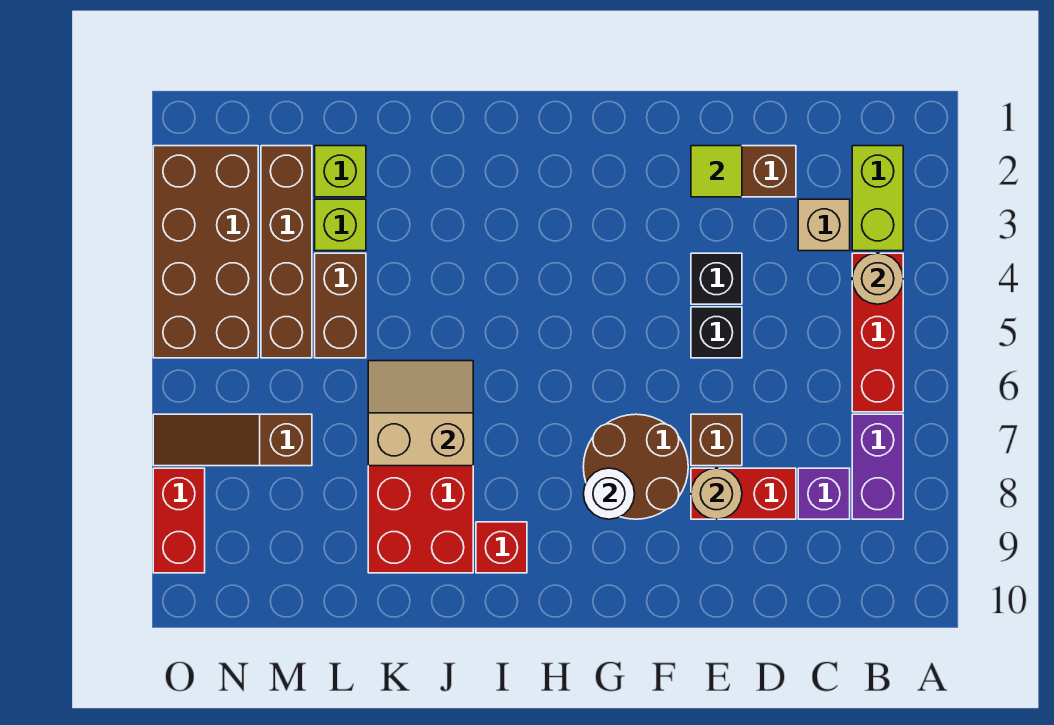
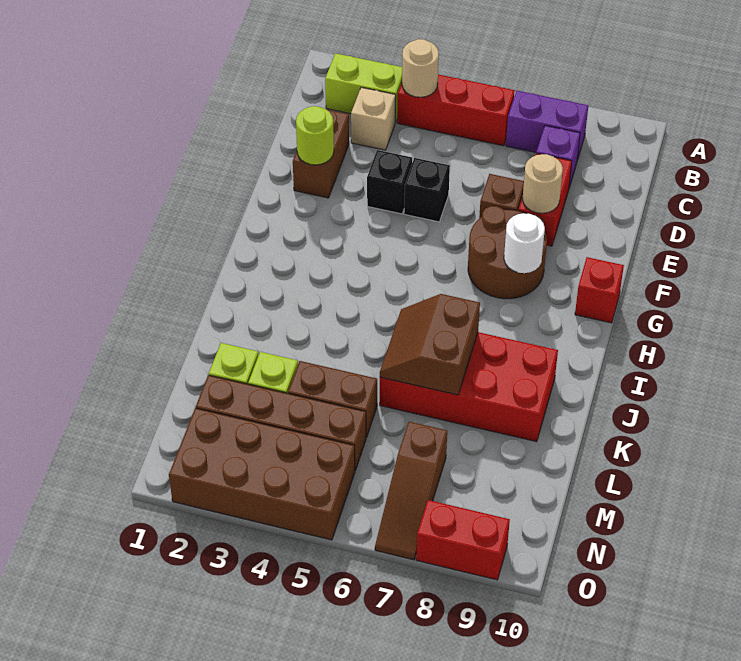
lime 1x1 tile [691,146,742,197] -> lime 1x1 round brick [296,106,334,165]
red 1x1 brick [476,522,527,573] -> red 1x1 brick moved to [575,257,624,323]
tan 2x2 slope [368,361,473,466] -> brown 2x2 slope [380,294,480,395]

